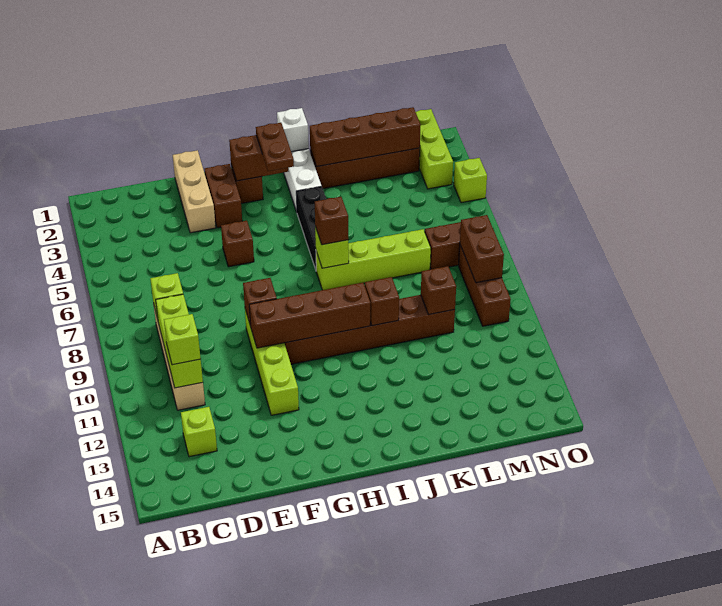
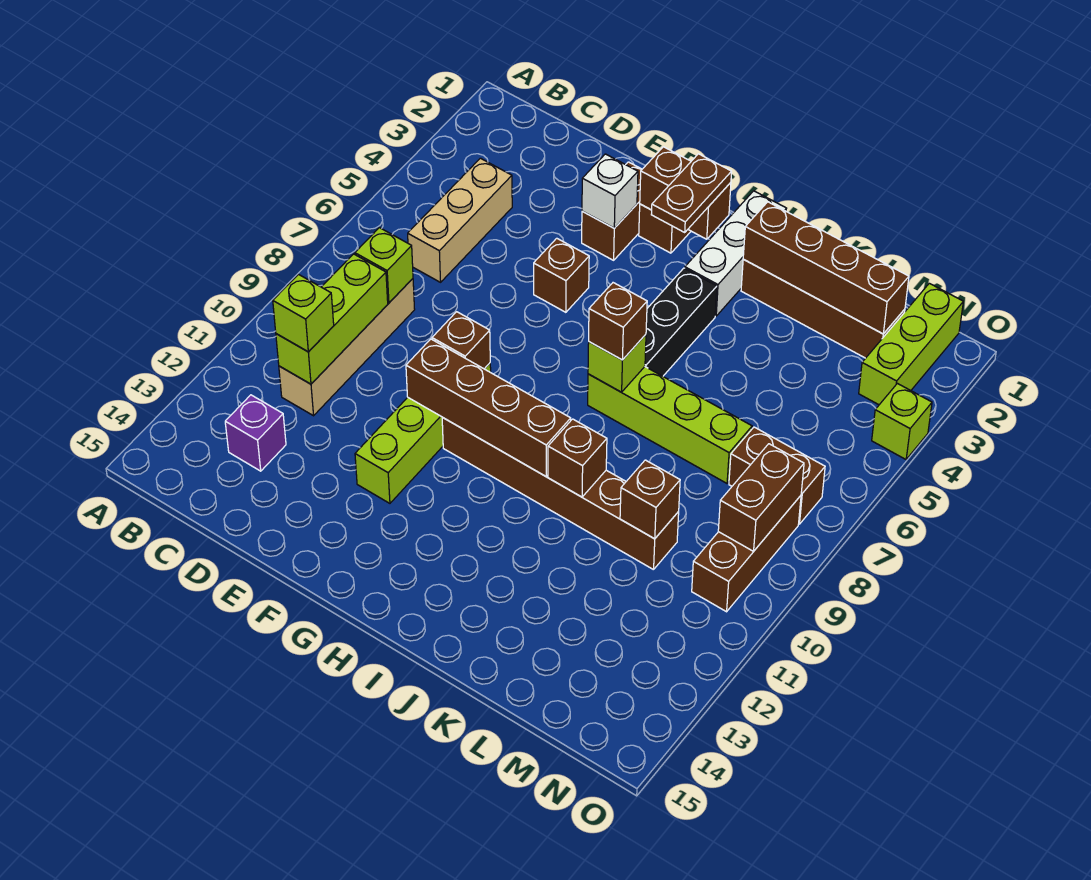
lime 1x1 brick [181,407,217,457] -> purple 1x1 brick [225,395,286,471]
tan 1x3 brick [173,150,216,233] -> tan 1x3 brick moved to [408,158,512,282]
white 1x1 brick [277,108,309,152] -> white 1x1 brick moved to [582,154,638,228]

